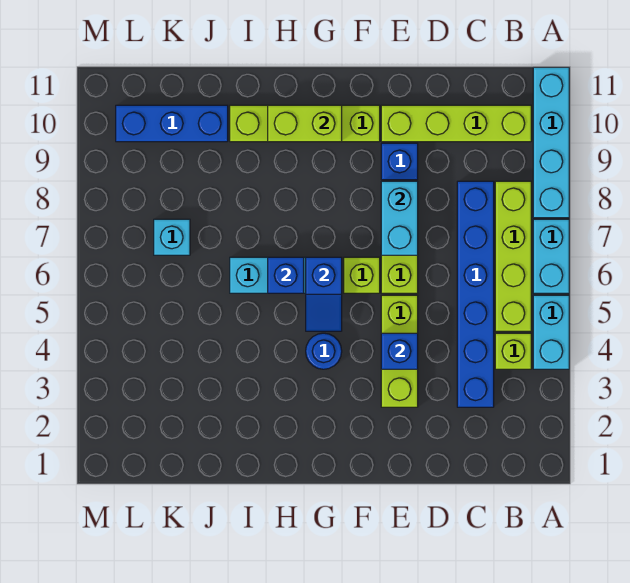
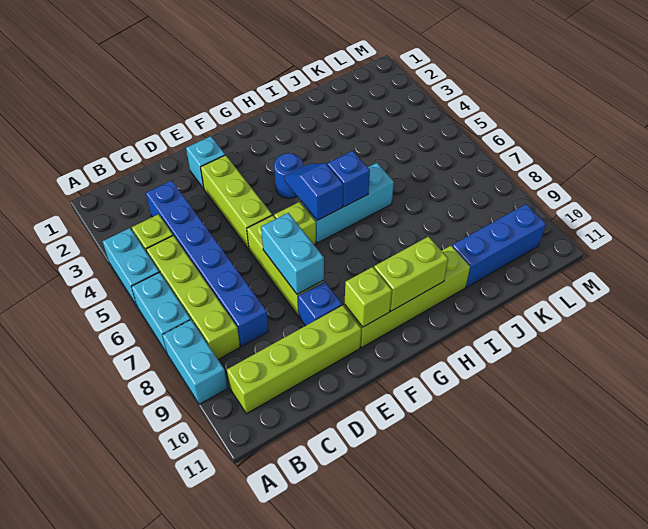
cyan 1x4 brick [533,67,569,218] -> cyan 1x2 brick [162,320,228,404]
blue 1x1 brick [381,333,418,369] -> none
none -> lime 1x1 brick [345,267,392,327]
cyan 1x1 brick [154,219,190,255] -> cyan 1x1 brick moved to [186,136,225,189]

